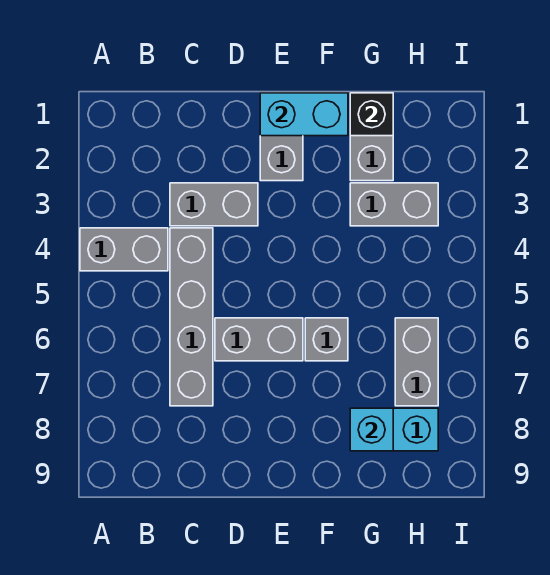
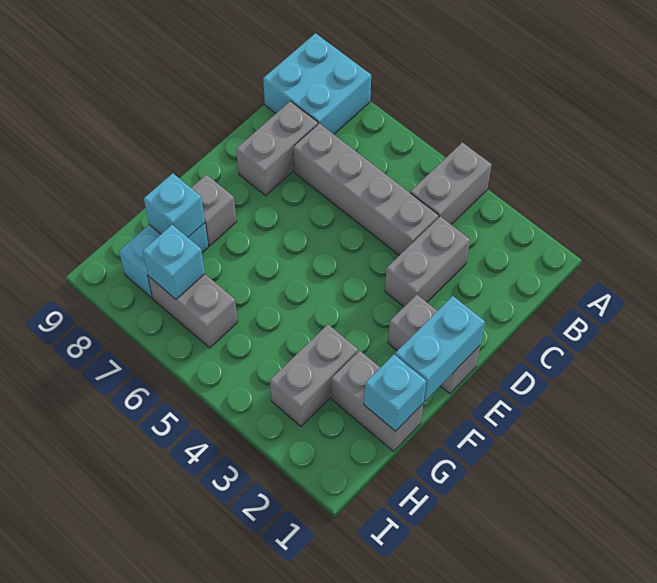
none -> cyan 2x2 brick [263,33,371,134]
grey 1x2 brick [215,318,303,361] -> grey 1x2 brick moved to [236,101,318,196]
grey 1x1 brick [305,318,348,361] -> grey 1x1 brick moved to [191,175,237,246]
black 1x1 brick [350,93,393,136] -> cyan 1x1 brick [364,355,426,431]
none -> cyan 1x1 brick [143,225,205,299]

